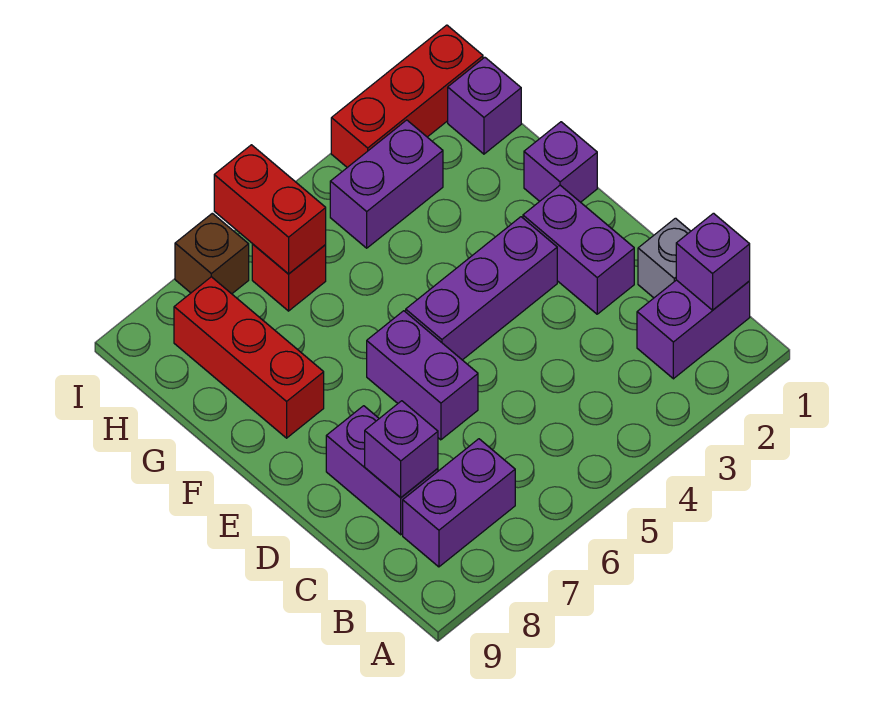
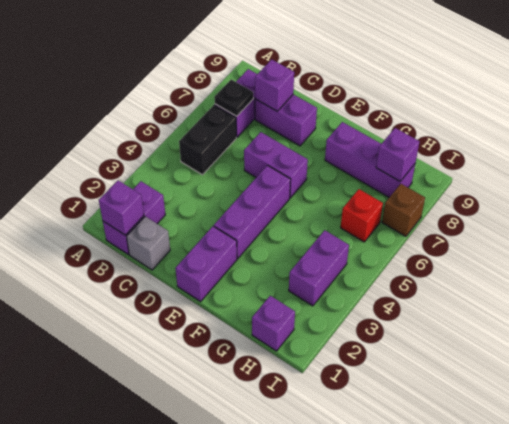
none -> black 1x2 brick [179,105,236,175]
none -> black 1x1 plate [214,79,253,116]
purple 1x2 brick [523,185,634,314] -> purple 1x2 brick turned to [175,226,237,302]
purple 1x1 brick [524,122,597,202] -> purple 1x1 brick moved to [376,128,420,181]
red 1x3 brick [174,277,324,438] -> purple 1x3 brick [325,122,415,197]
red 1x2 brick [214,145,326,274] -> none
red 1x3 brick [331,25,483,167] -> none

